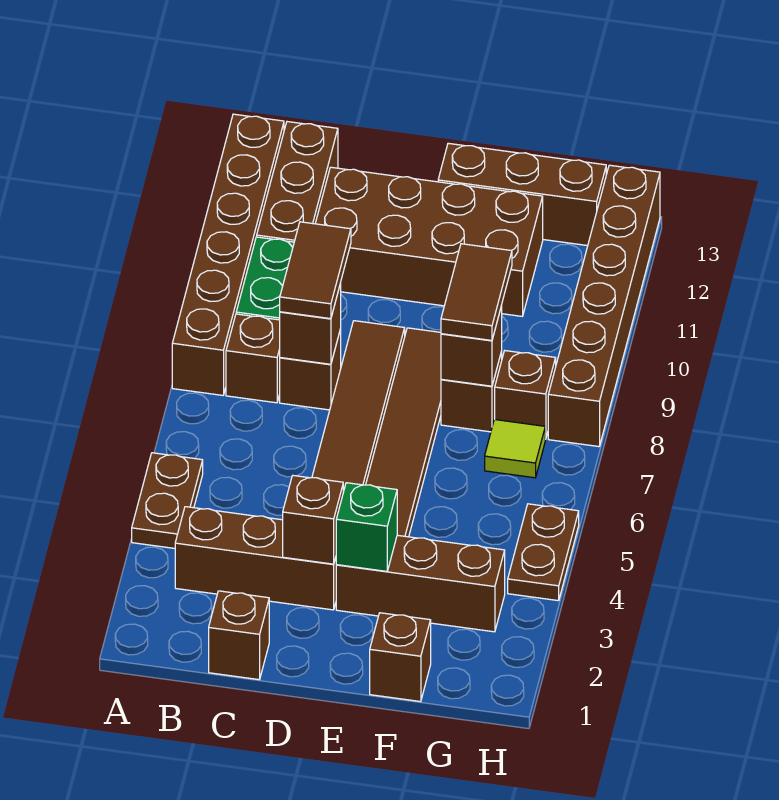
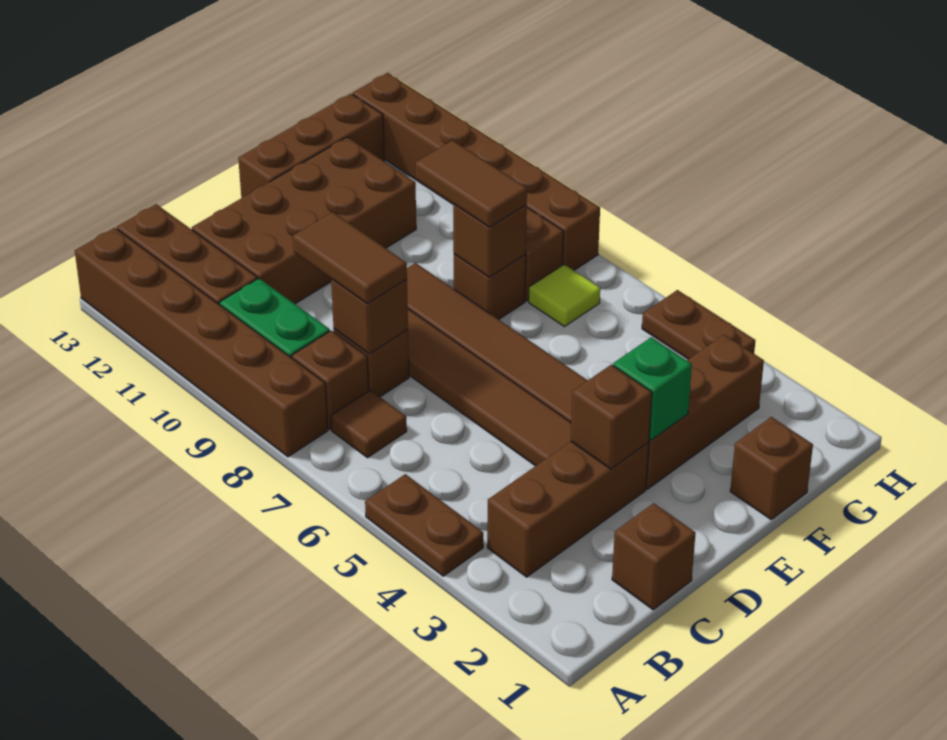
none -> brown 1x1 tile [331,390,407,458]

